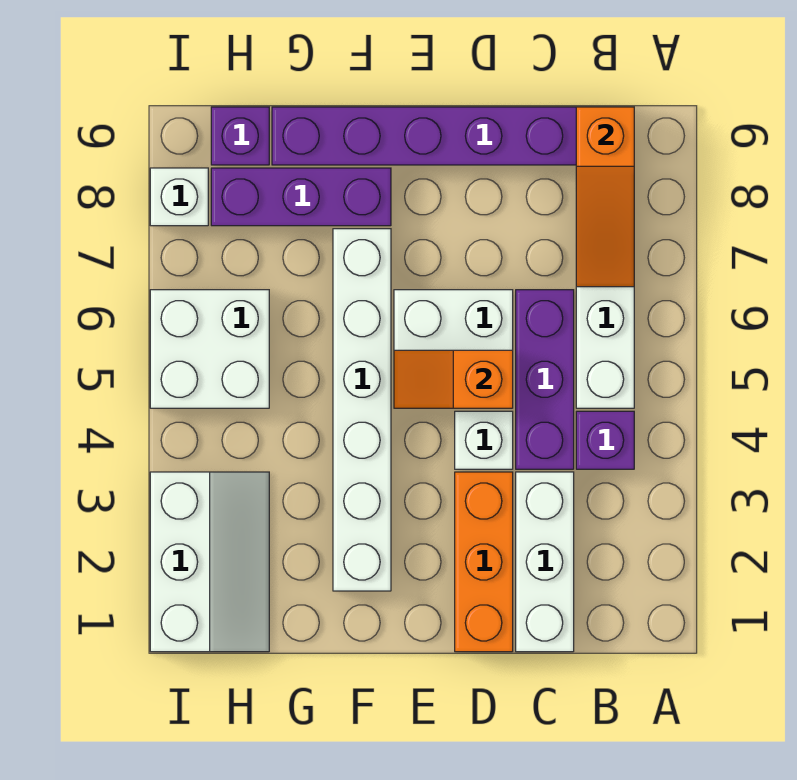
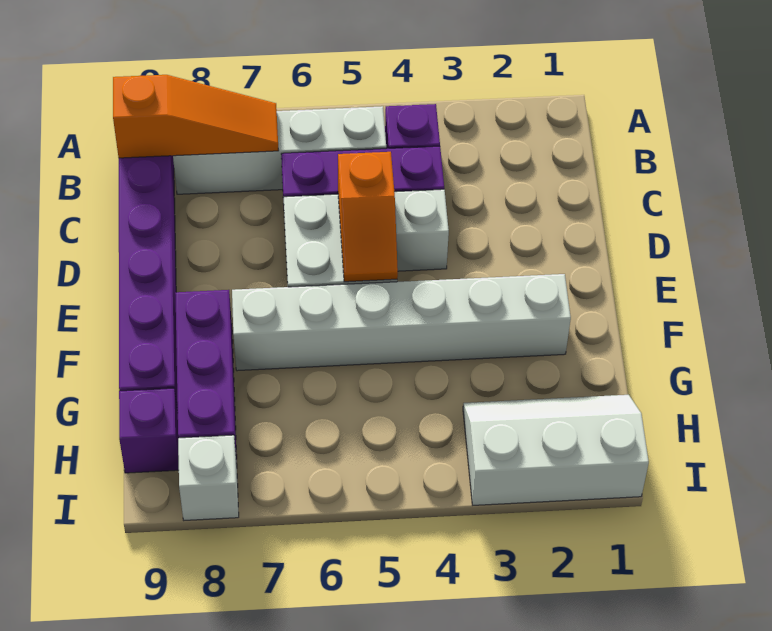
white 1x3 brick [516,472,574,652] -> none
orange 1x3 brick [455,472,513,652] -> none
white 2x2 brick [150,290,269,408] -> none

